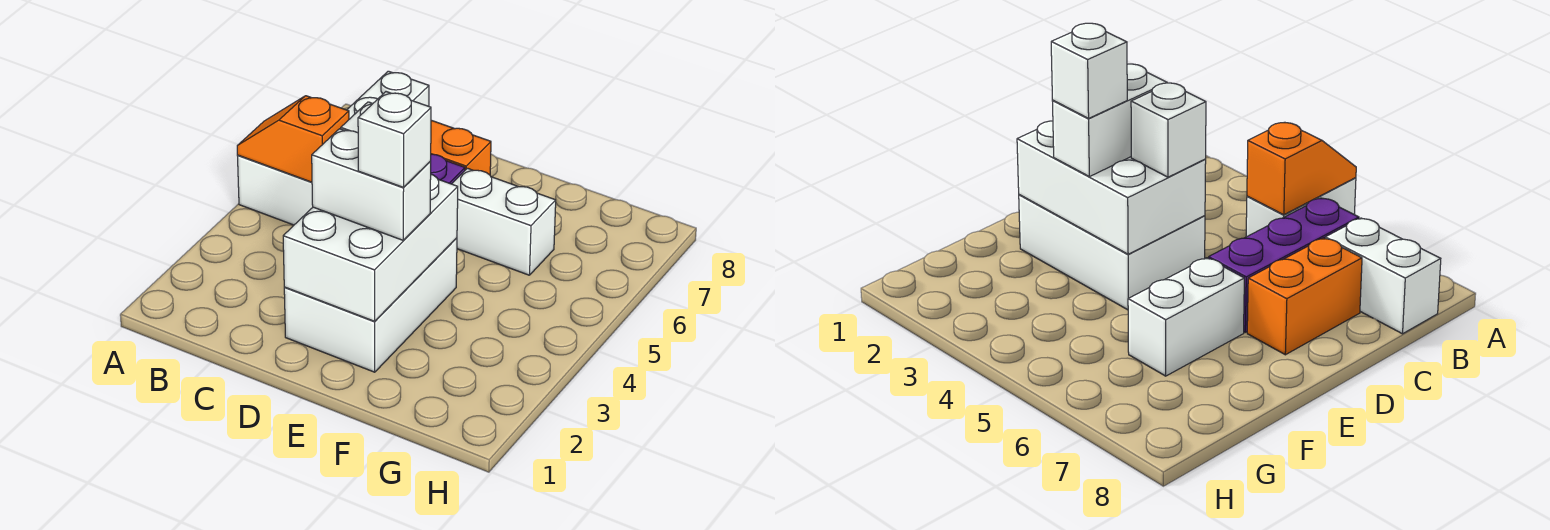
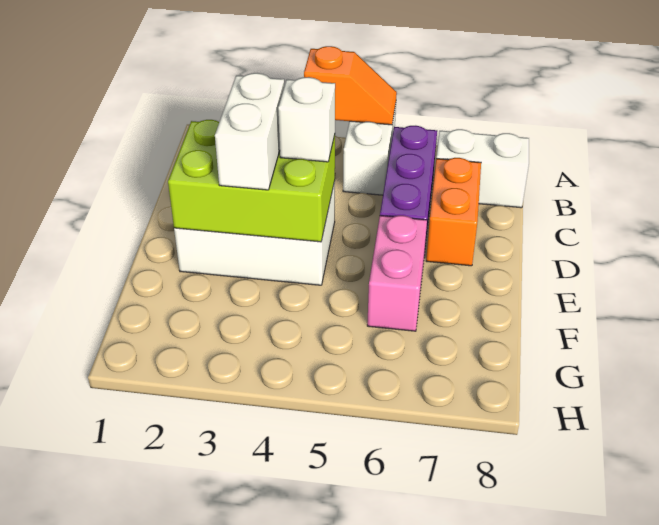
orange 1x2 slope [237,96,349,182] -> orange 1x2 slope turned to [304,46,397,125]
white 2x3 brick [283,174,458,321] -> lime 2x3 brick [168,120,335,242]
white 1x1 brick [358,92,431,187] -> none
white 1x2 brick [452,168,556,275] -> pink 1x2 brick [367,215,427,331]

